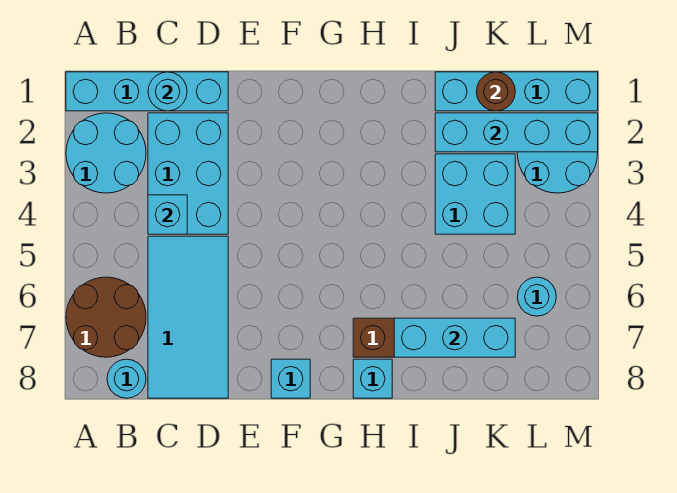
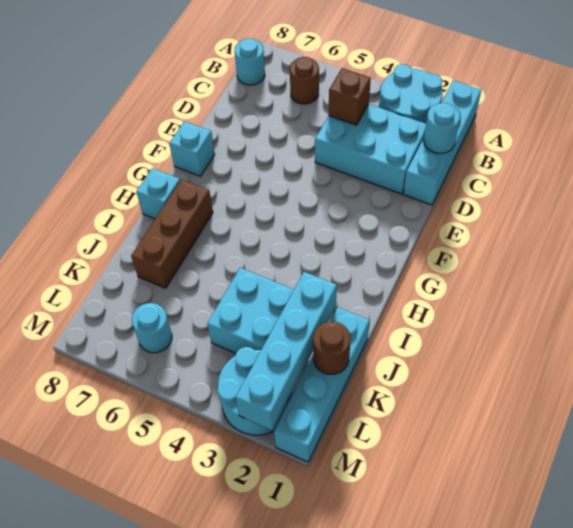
brown 2x2 round brick [66,277,146,357] -> brown 1x1 round brick [290,57,319,104]
cyan 1x1 brick [148,195,187,234] -> brown 1x1 brick [329,68,371,125]
cyan 2x4 tile [148,236,228,398] -> none
cyan 1x3 brick [394,318,515,357] -> none

